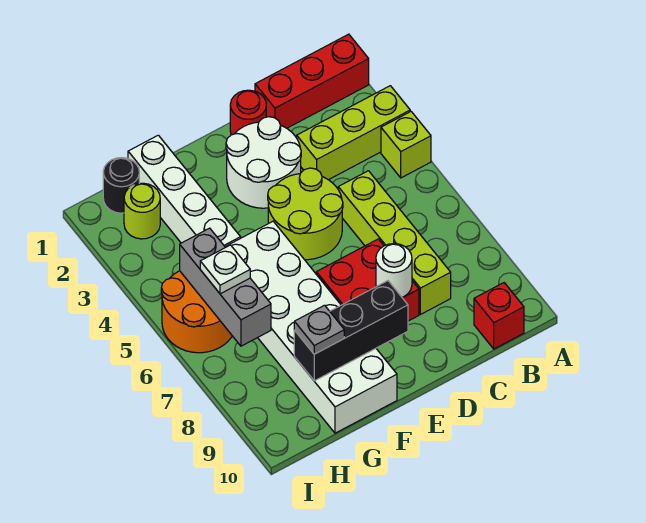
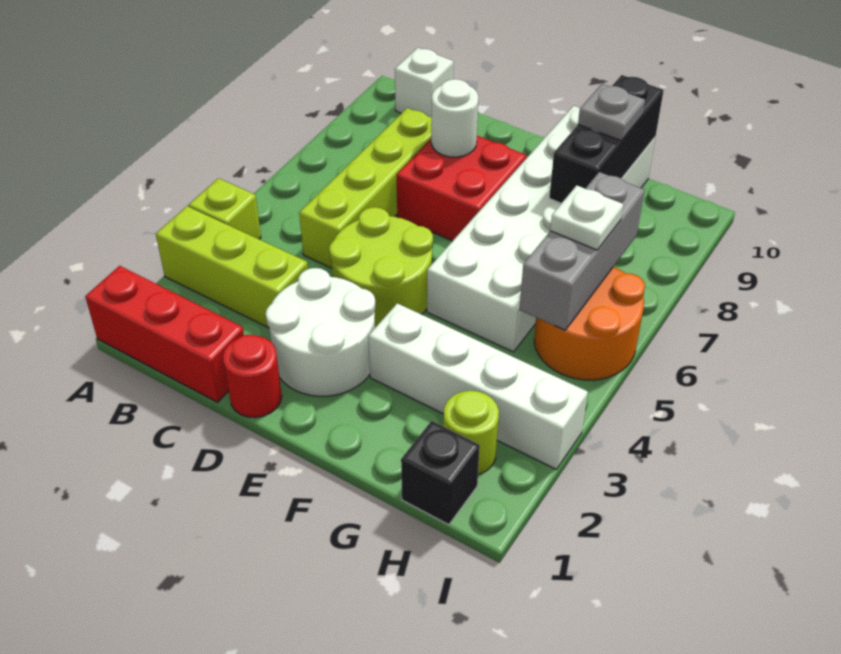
red 1x1 brick [474,283,524,349] -> white 1x1 brick [395,48,453,118]
black 1x3 brick [294,281,408,381] -> black 1x3 brick turned to [549,75,664,203]
white 1x4 brick [128,135,241,246] -> white 1x4 brick turned to [368,303,588,469]
black 1x1 round brick [103,158,139,213] -> black 1x1 brick [401,421,480,525]

